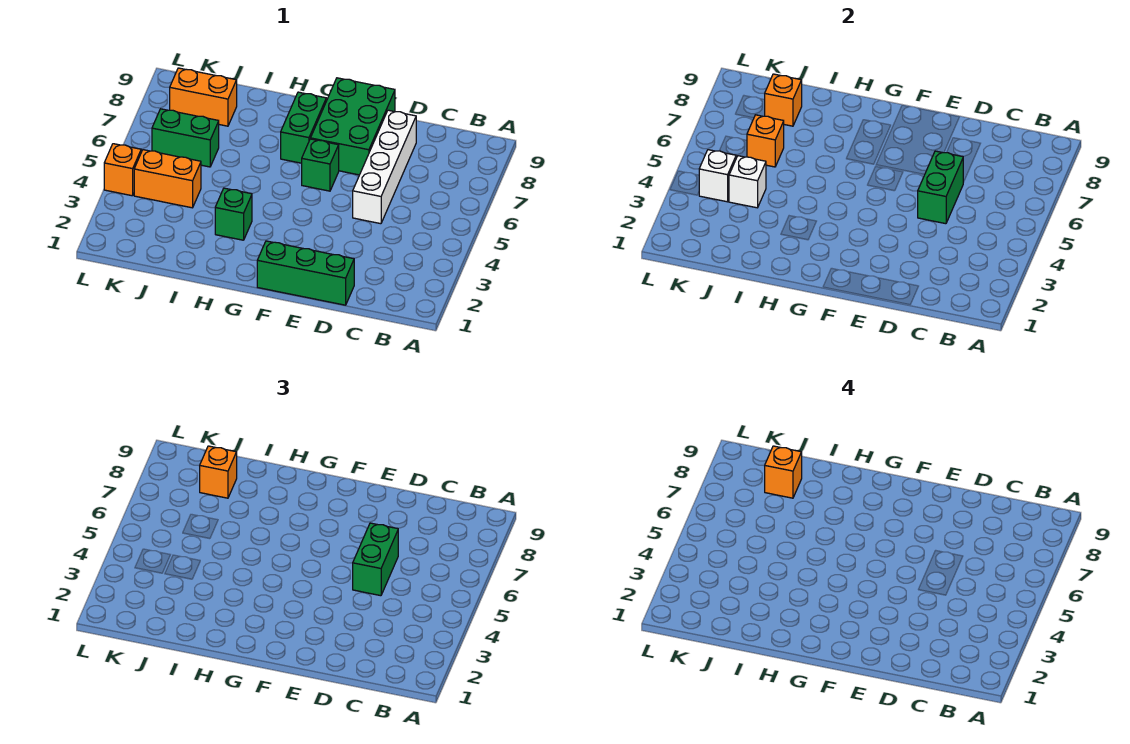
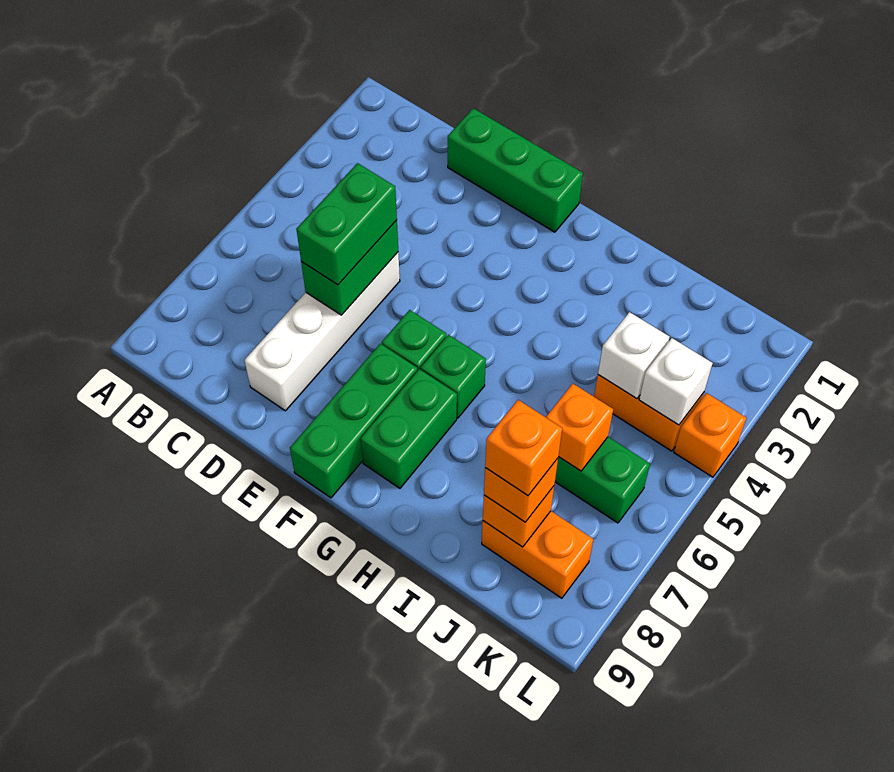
green 2x3 brick [311,78,395,175] -> green 1x3 brick [290,344,417,498]
green 1x1 brick [215,188,252,240] -> green 1x1 brick moved to [421,335,486,418]

